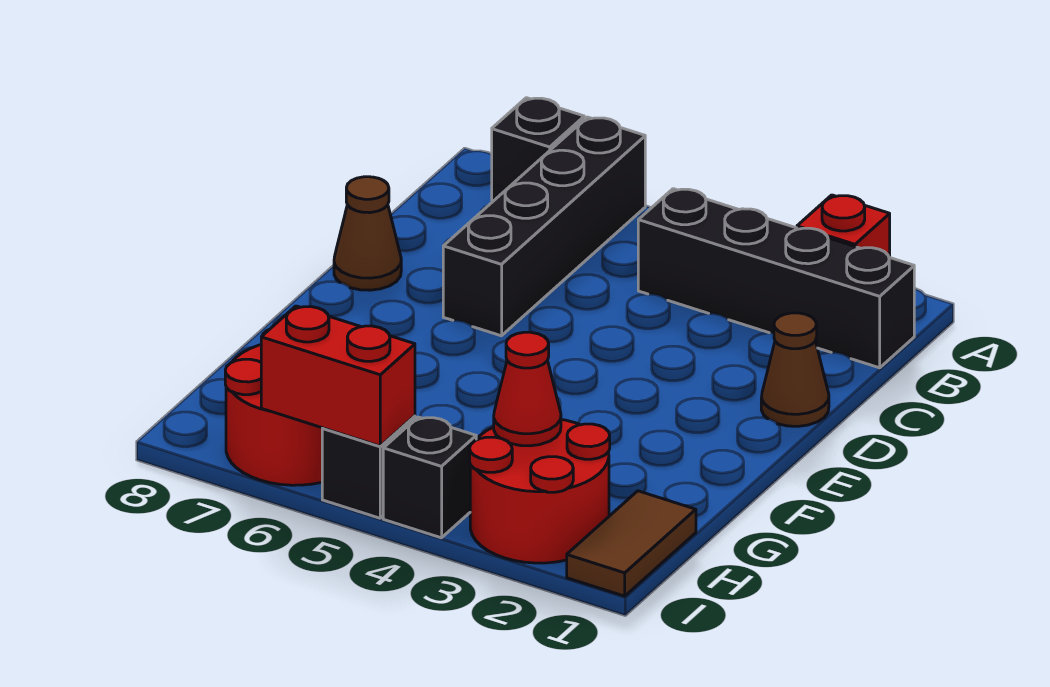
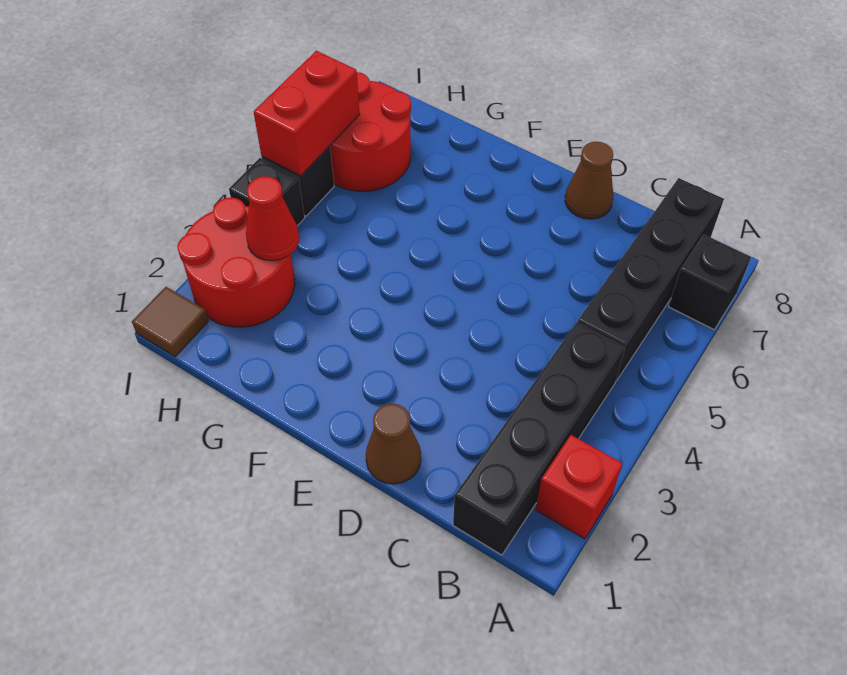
black 1x4 brick [443,117,645,336] -> black 1x4 brick turned to [578,178,724,381]
brown 1x2 tile [567,491,696,596] -> brown 1x1 tile [132,287,208,357]

